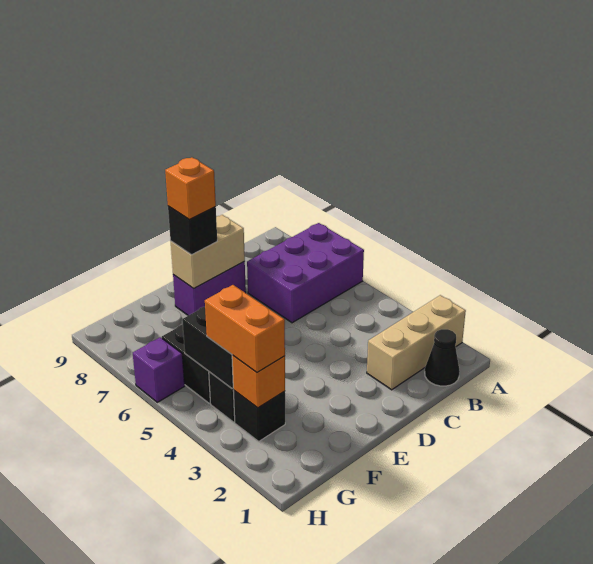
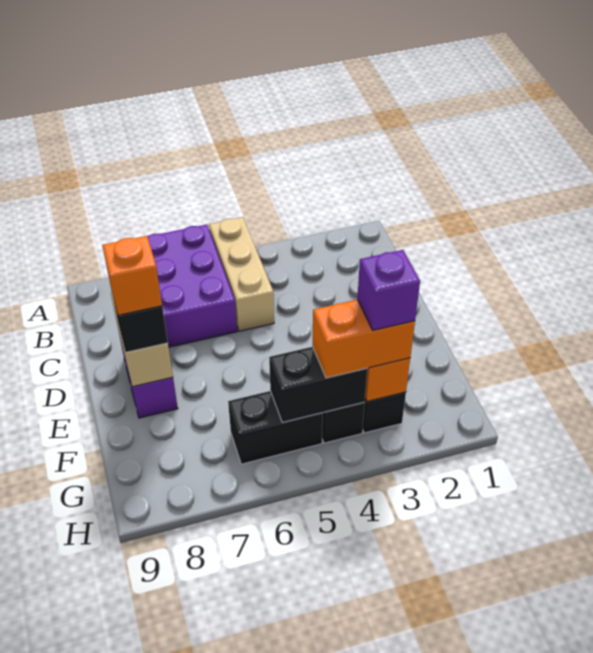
tan 1x3 brick [367,295,466,390] -> tan 1x3 brick moved to [209,217,274,331]
black 1x1 cone [425,329,460,386] -> none
purple 1x1 brick [133,337,185,402] -> purple 1x1 brick moved to [357,250,420,330]

